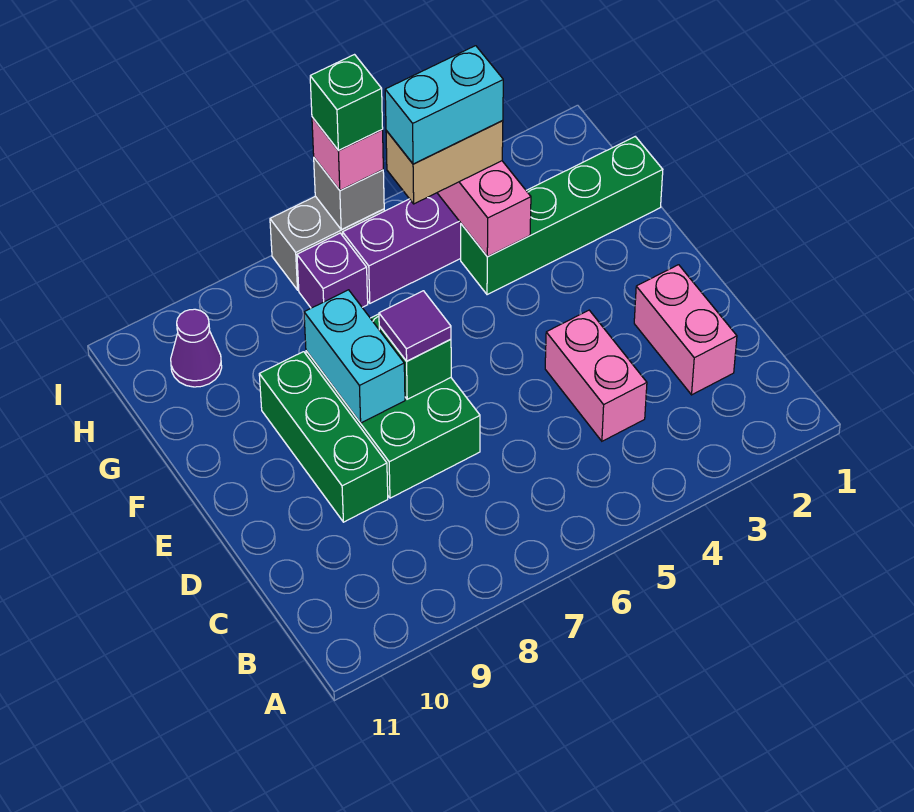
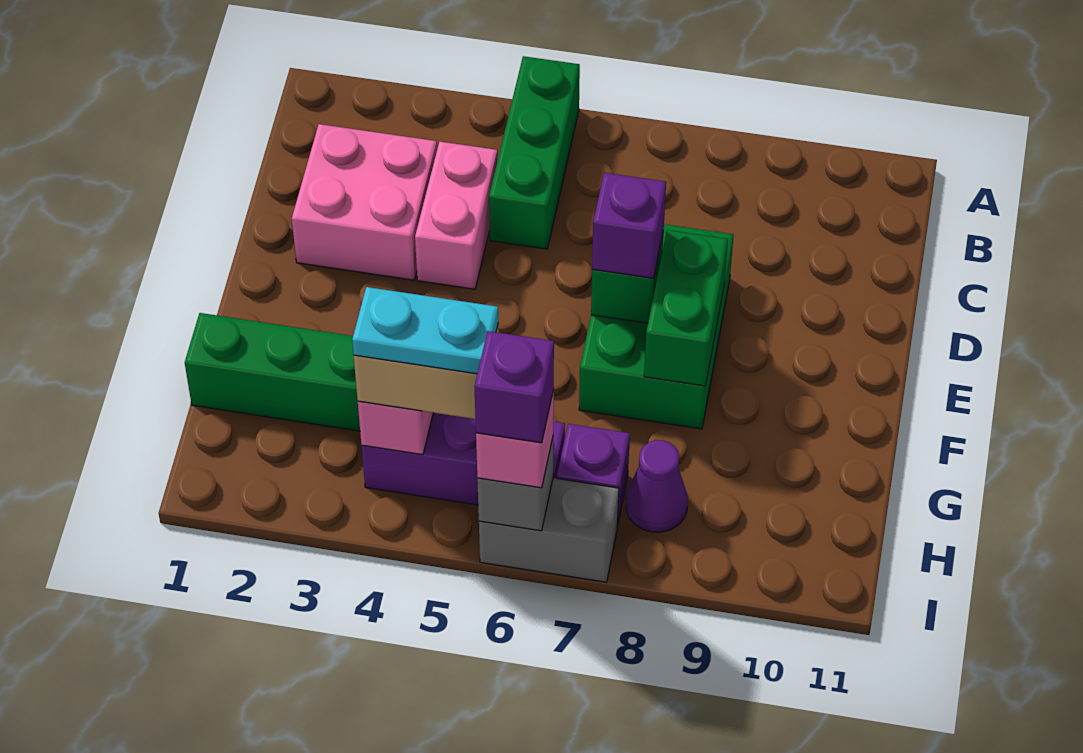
pink 1x2 brick [634,265,737,395] -> pink 2x2 brick [292,124,437,280]
green 1x3 brick [259,352,388,522] -> green 1x3 brick moved to [489,56,580,249]
purple 1x1 tile [379,291,451,361] -> purple 1x1 brick [592,173,666,278]
cyan 1x2 brick [304,290,405,423] -> green 1x2 brick [644,230,728,386]
cyan 1x2 brick [385,46,503,164] -> cyan 1x2 plate [352,287,498,374]
purple 1x1 cone [171,309,222,387] -> purple 1x1 cone moved to [626,440,688,532]
green 1x1 brick [310,55,383,151] -> purple 1x1 brick [474,331,554,443]

